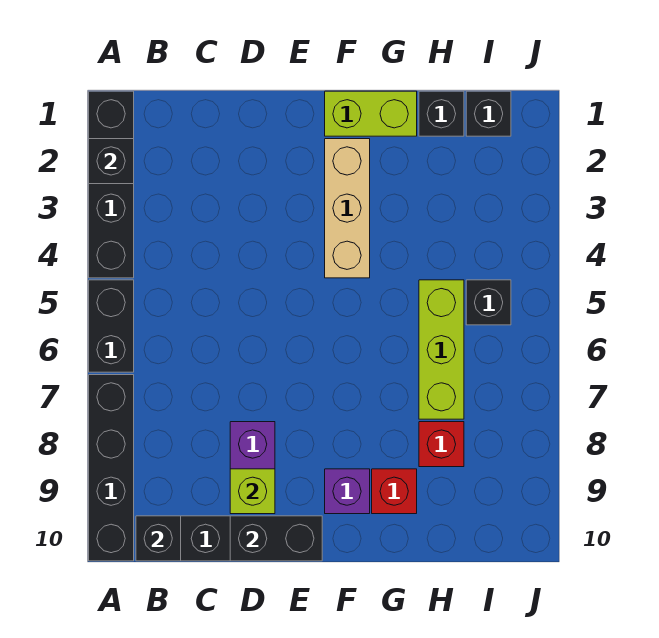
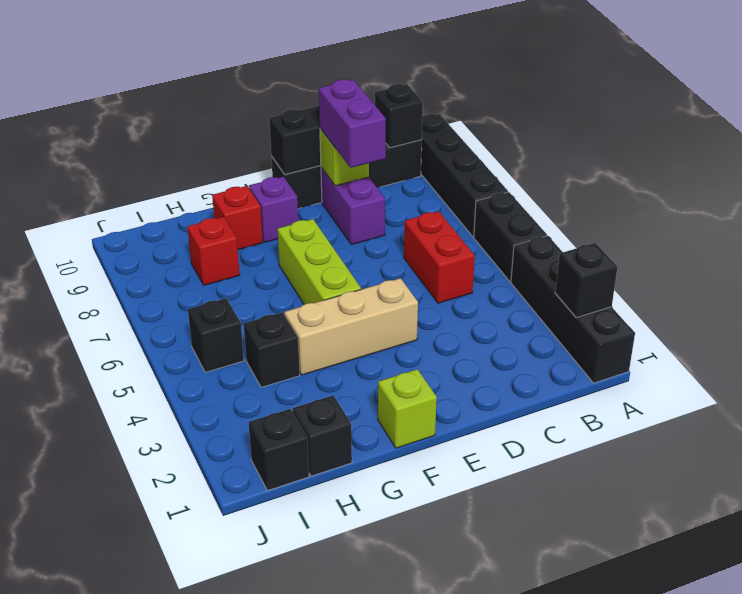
none -> red 1x2 brick [404,211,475,303]
none -> purple 1x2 brick [319,79,386,168]
lime 1x2 brick [325,91,417,136] -> lime 1x1 brick [378,369,437,448]
tan 1x3 brick [325,139,370,278] -> tan 1x3 brick turned to [284,278,418,375]
none -> black 1x1 brick [244,312,300,387]
lime 1x3 brick [419,280,464,419] -> lime 1x3 brick moved to [277,219,361,304]

